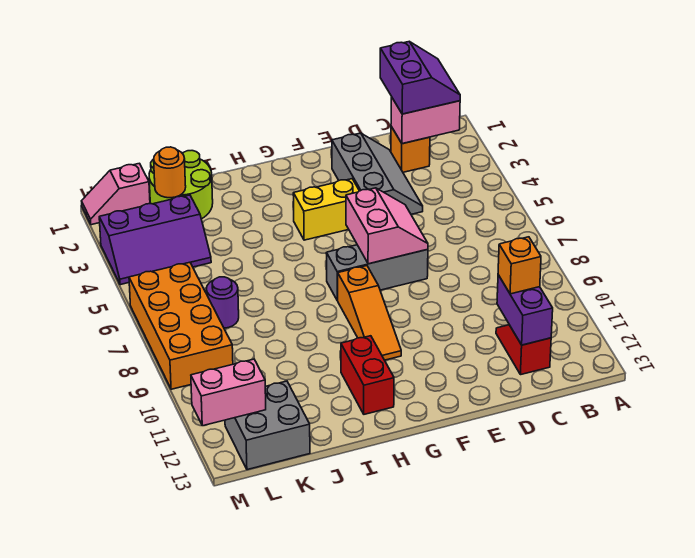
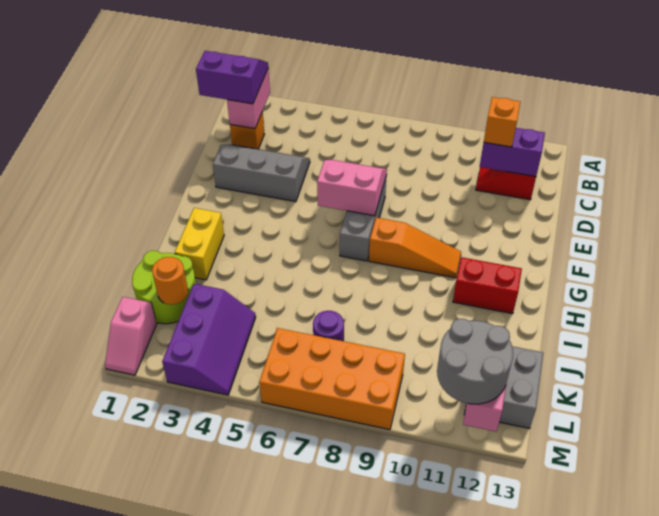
yellow 1x2 brick [293,179,359,240] -> yellow 1x2 brick moved to [175,208,224,280]
none -> grey 2x2 round brick [437,319,513,404]

